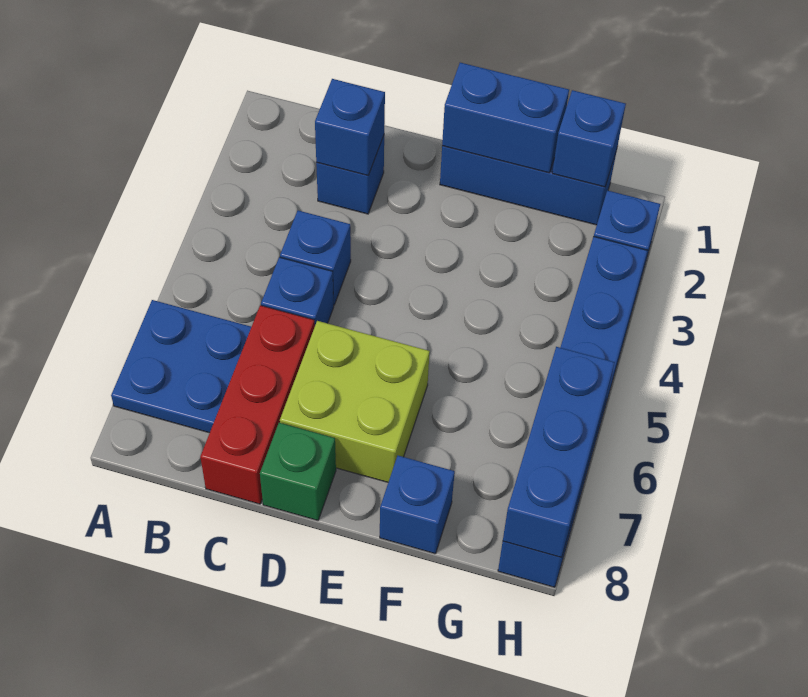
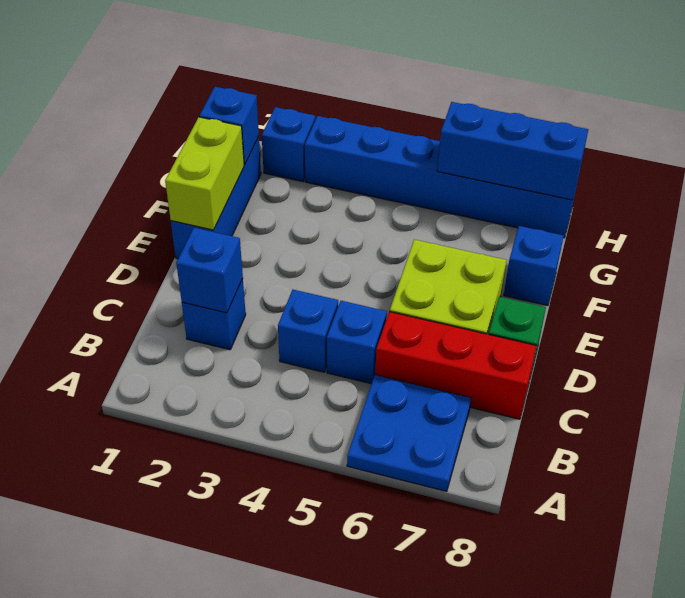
blue 1x2 brick [442,63,569,173] -> lime 1x2 brick [165,117,244,230]

